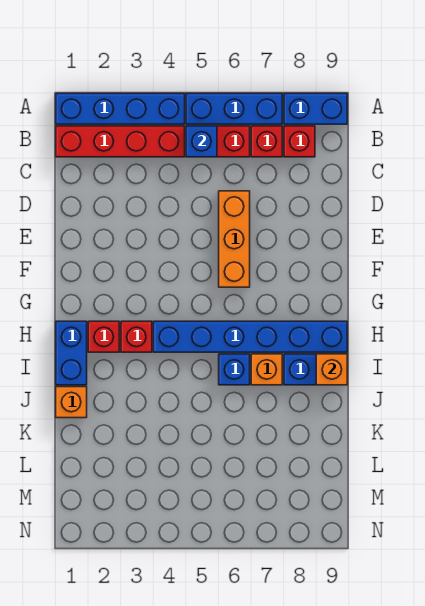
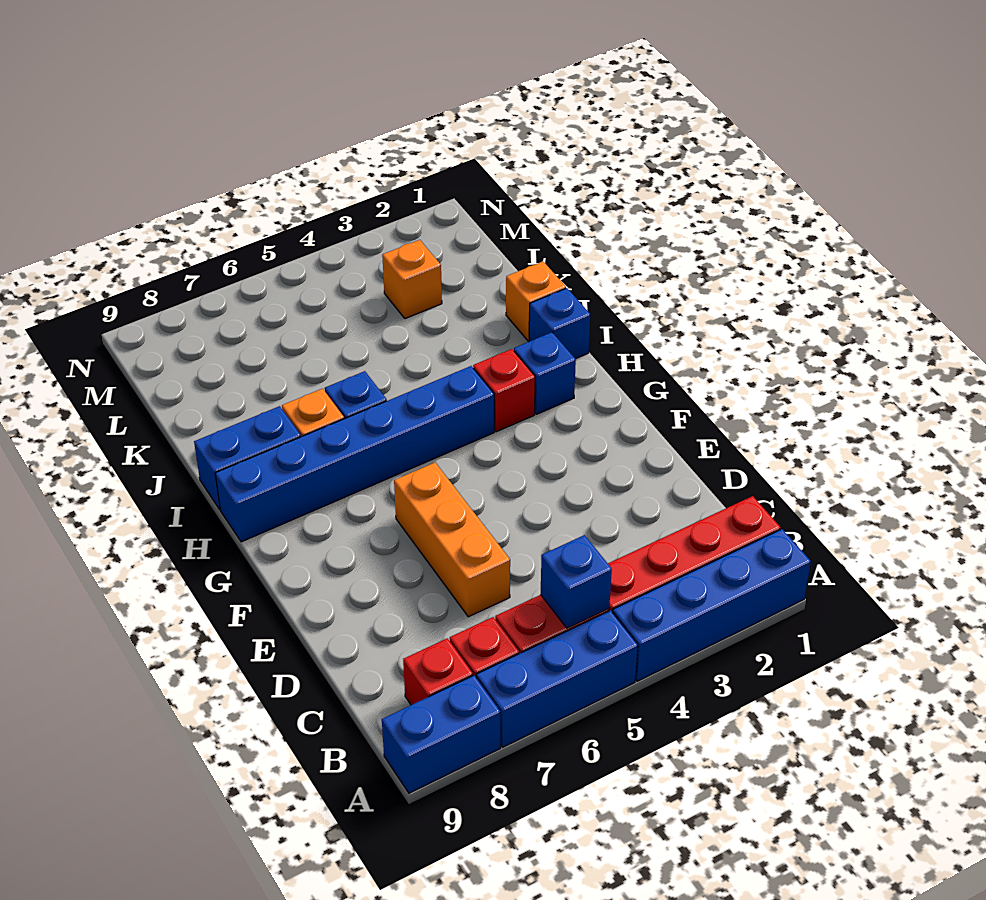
blue 1x2 brick [56,321,87,385] -> blue 1x1 brick [529,288,590,359]
red 1x1 brick [88,321,119,352] -> blue 1x1 brick [514,332,576,414]
orange 1x1 brick [316,354,347,385] -> orange 1x1 brick moved to [382,240,442,319]

